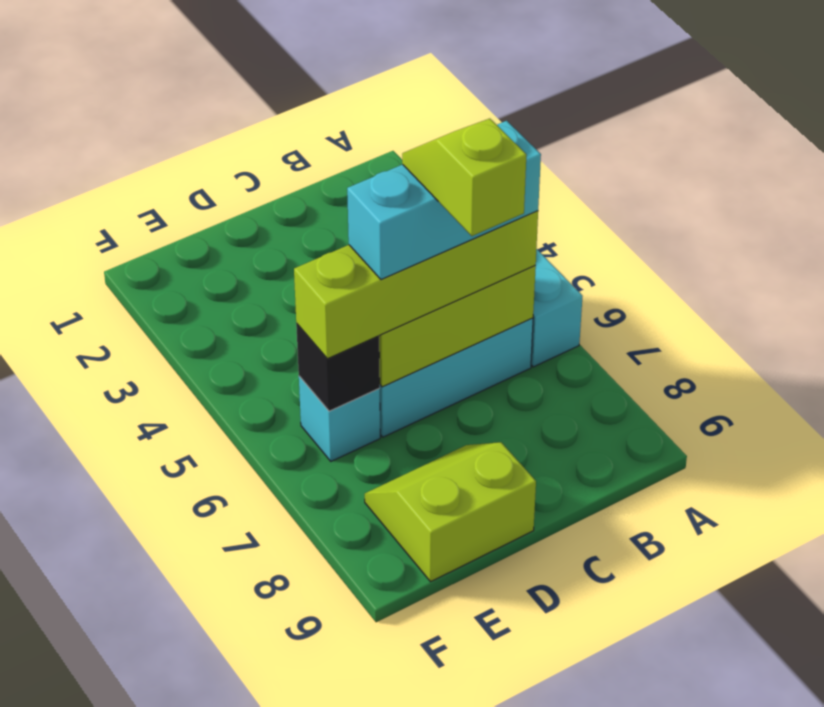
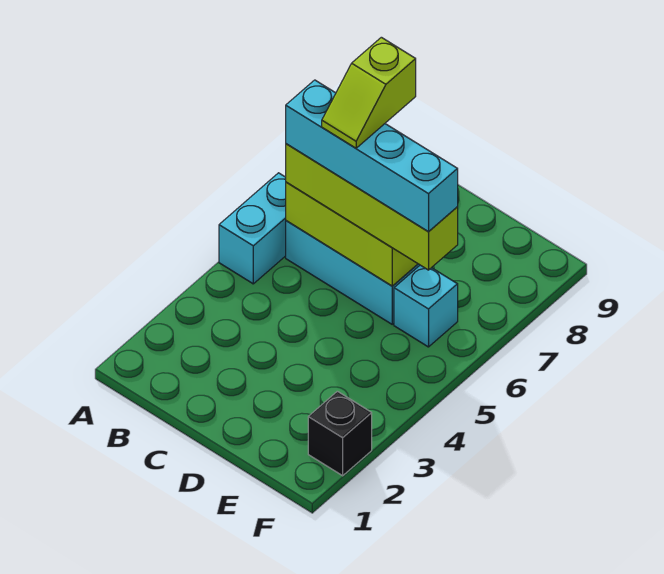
cyan 1x3 brick [347,121,541,280] -> cyan 1x4 brick [286,80,458,232]
lime 2x2 slope [365,442,536,582] -> none
black 1x1 brick [296,324,380,411] -> black 1x1 brick moved to [308,391,372,476]

